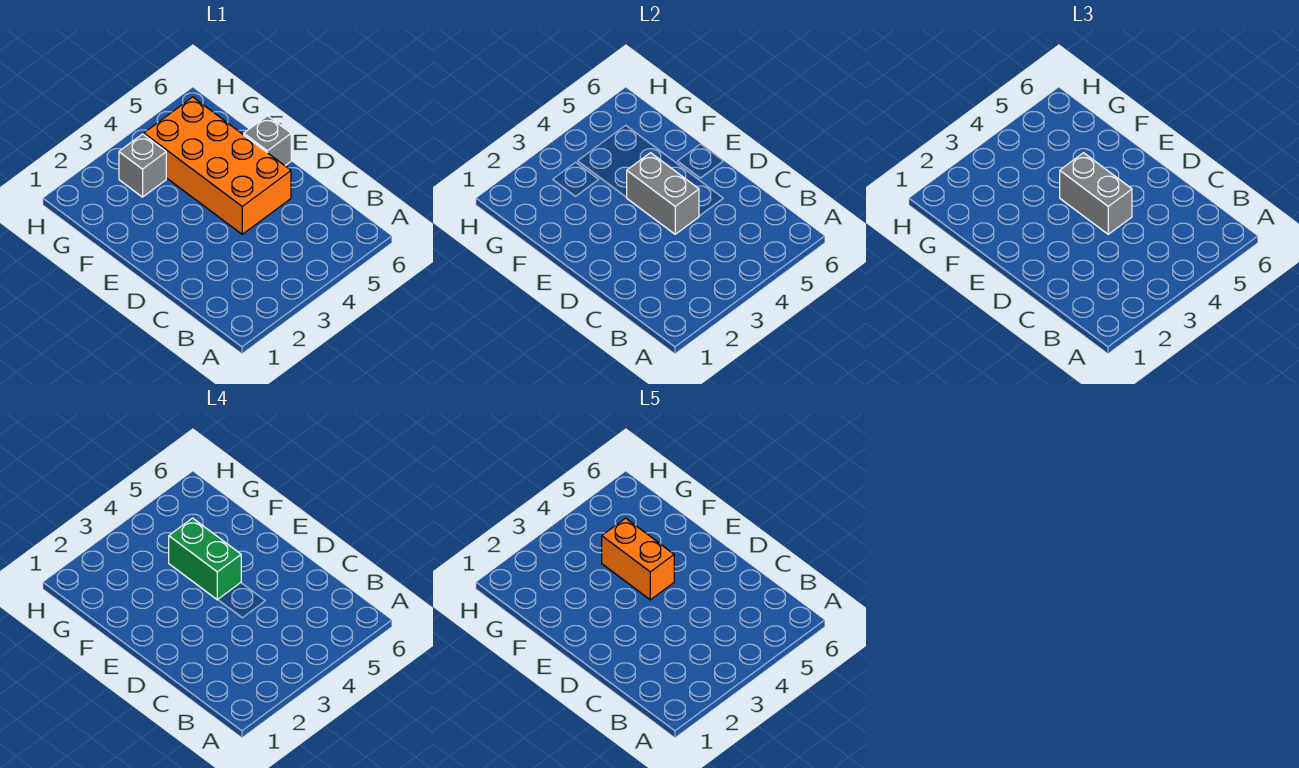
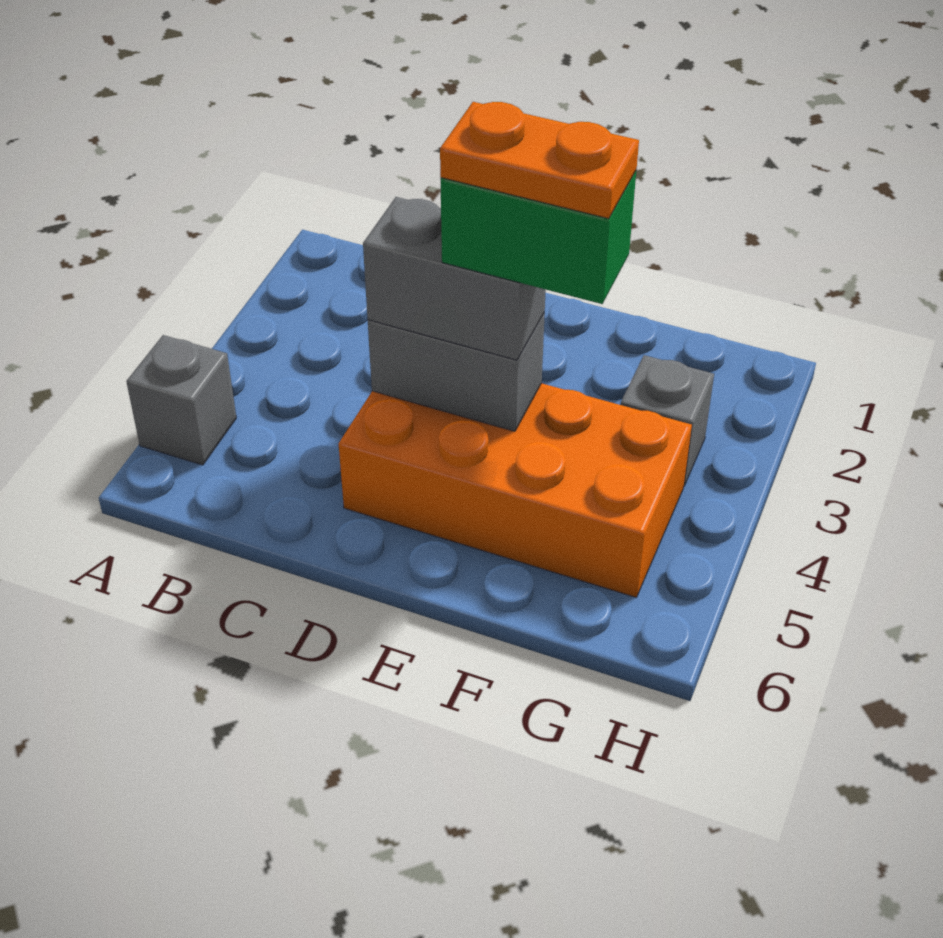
orange 1x2 brick [602,518,674,600] -> orange 1x2 plate [440,102,639,219]
grey 1x1 brick [244,116,291,166] -> grey 1x1 brick moved to [126,335,236,465]

